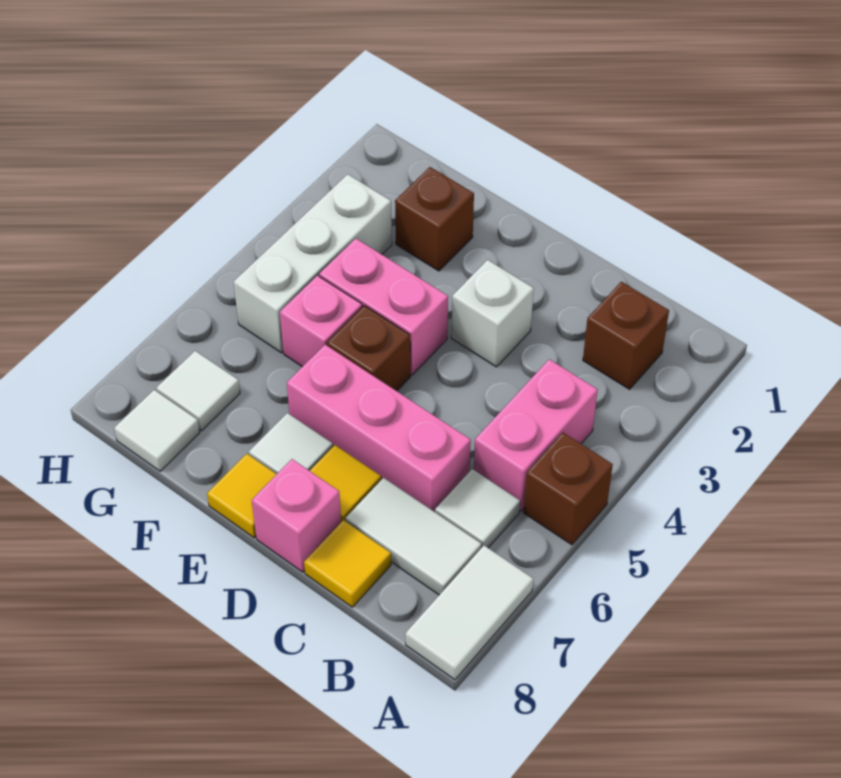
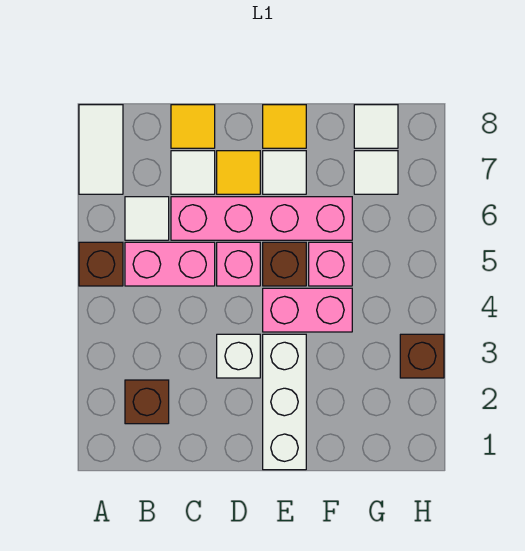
pink 1x2 brick [474,359,598,511] -> pink 1x2 brick turned to [125,242,215,286]
white 1x2 tile [345,478,481,595] -> white 1x1 tile [171,151,215,194]
pink 1x3 brick [287,345,471,512] -> pink 1x4 brick [171,197,352,240]
pink 1x1 brick [252,459,341,572] -> pink 1x1 brick moved to [217,242,260,286]
brown 1x1 brick [395,167,474,271] -> brown 1x1 brick moved to [400,334,444,378]
white 1x3 brick [234,174,392,353] -> white 1x3 brick moved to [263,334,306,470]

